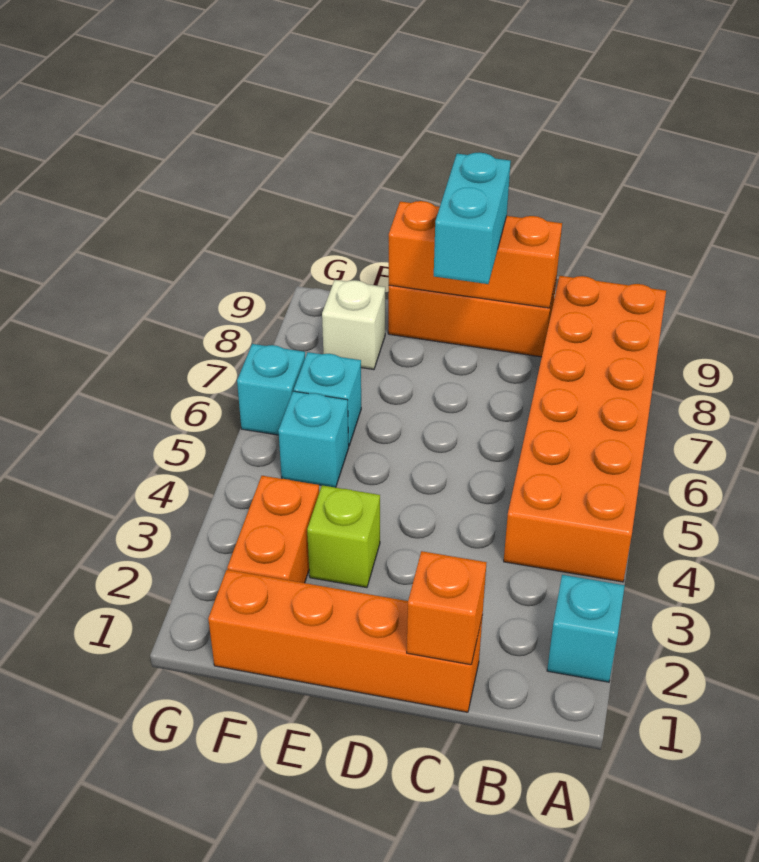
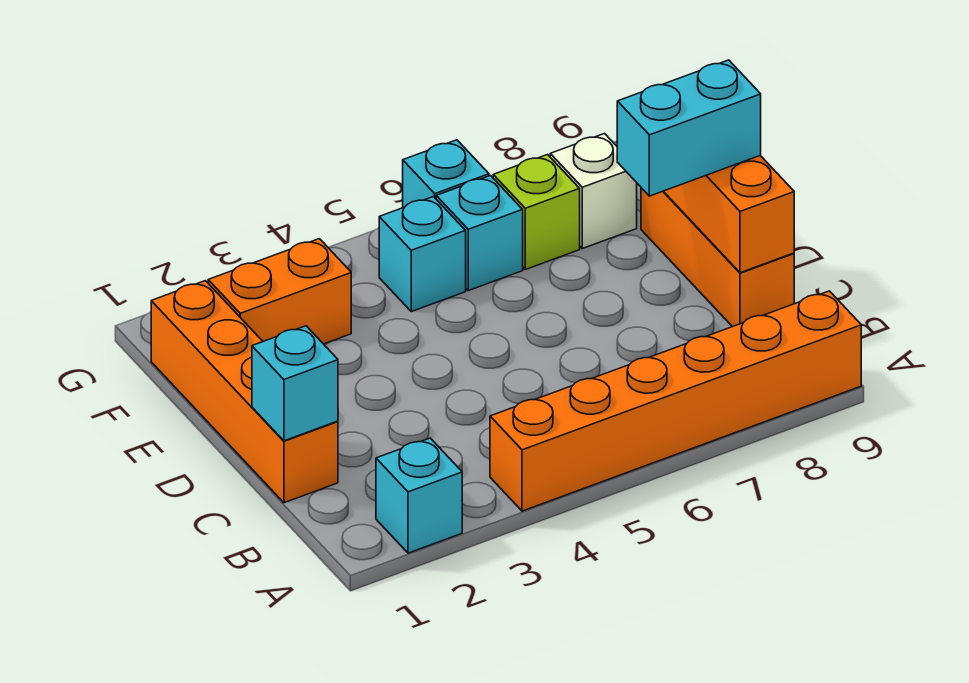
orange 2x6 brick [504,276,666,582] -> orange 1x6 brick [490,291,861,511]
orange 1x1 brick [407,551,487,665] -> cyan 1x1 brick [252,326,338,441]
lime 1x1 brick [307,485,380,588] -> lime 1x1 brick moved to [493,155,580,270]

